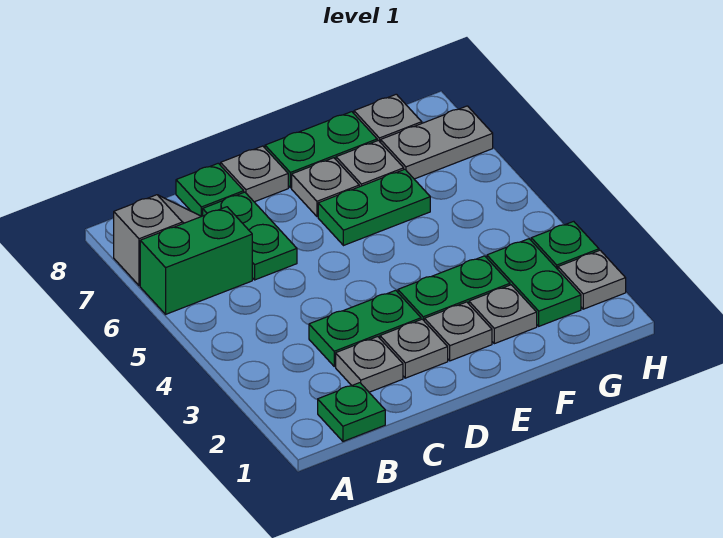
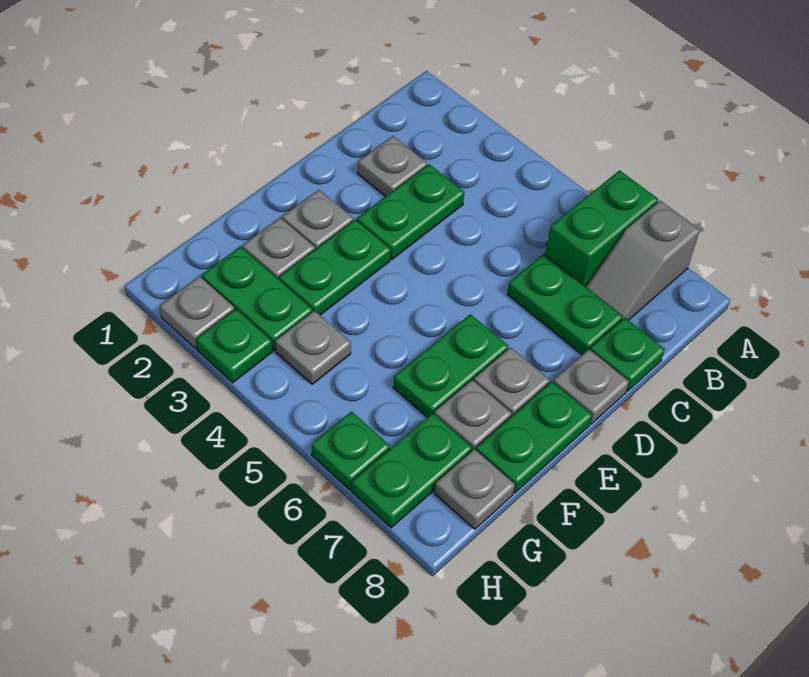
green 1x1 plate [318,383,385,441] -> green 1x1 plate moved to [312,412,390,490]
grey 1x1 plate [380,319,448,378] -> grey 1x1 plate moved to [276,311,351,384]
grey 1x2 plate [381,106,493,179] -> green 1x2 plate [352,413,472,528]

